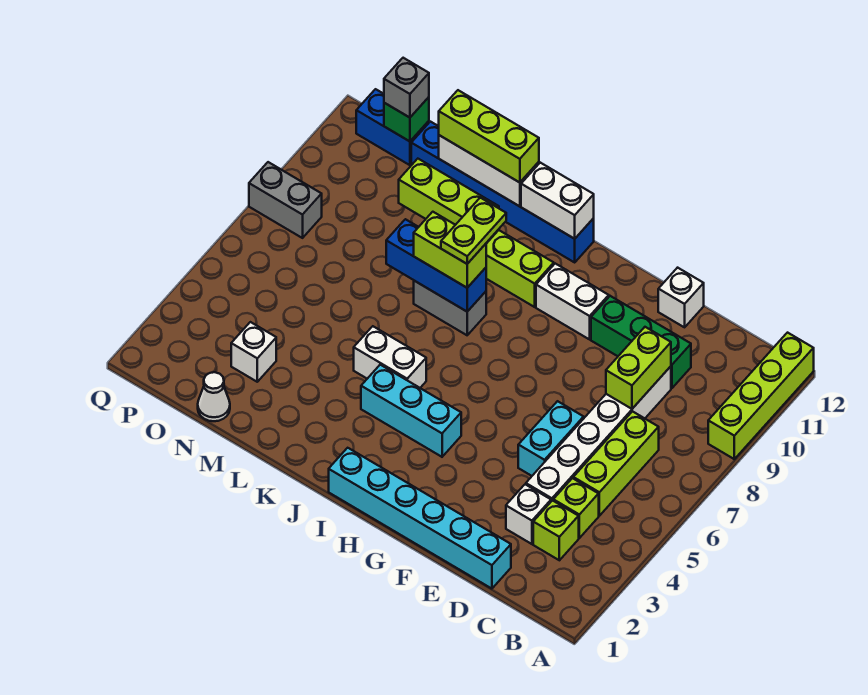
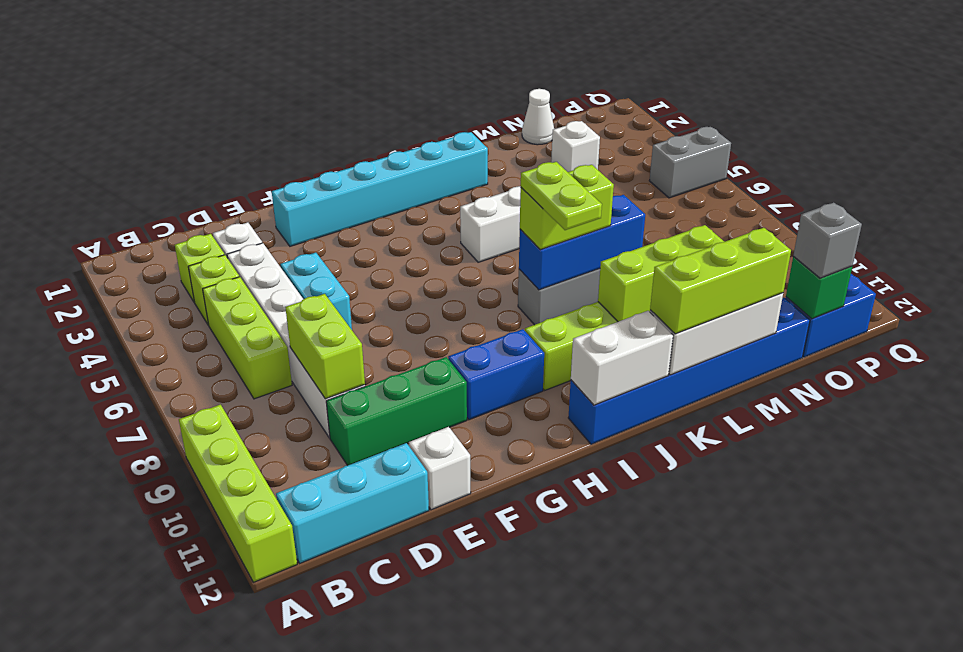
cyan 1x6 brick [329,448,511,589] -> cyan 1x6 brick moved to [272,132,488,246]
white 1x2 brick [536,264,609,339] -> blue 1x2 brick [448,329,544,420]
cyan 1x3 brick [361,365,461,457] -> cyan 1x3 brick moved to [276,443,429,563]
grey 1x2 brick [249,162,322,238] -> grey 1x2 brick moved to [649,127,731,198]

